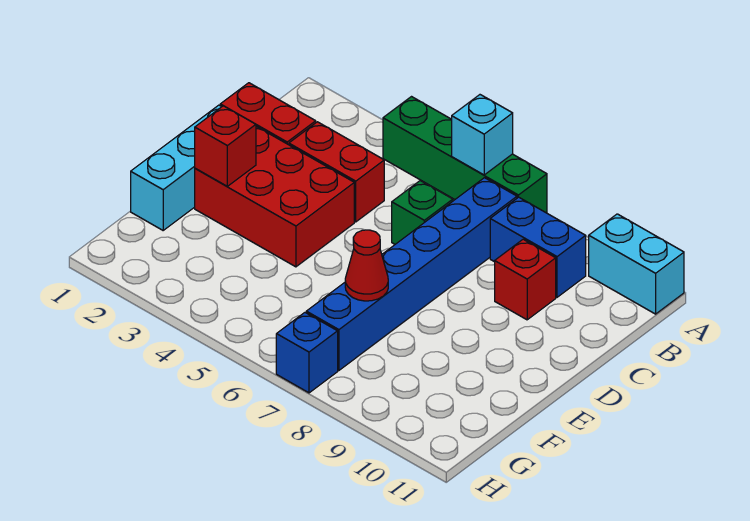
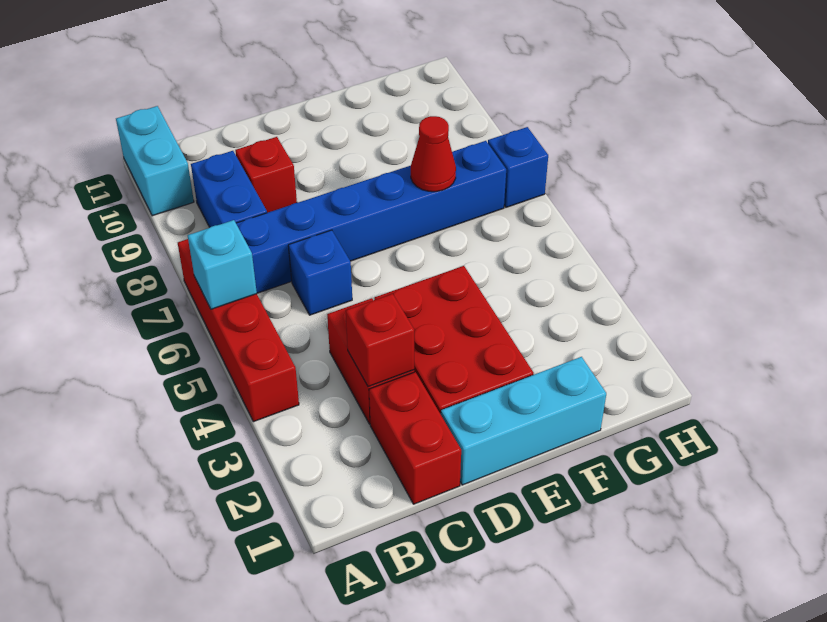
green 1x4 brick [383,97,547,213] -> red 1x4 brick [178,239,299,422]
green 1x1 brick [392,181,453,244] -> blue 1x1 brick [288,230,352,315]
red 1x1 brick [195,106,256,186] -> red 1x1 brick moved to [346,294,414,387]

